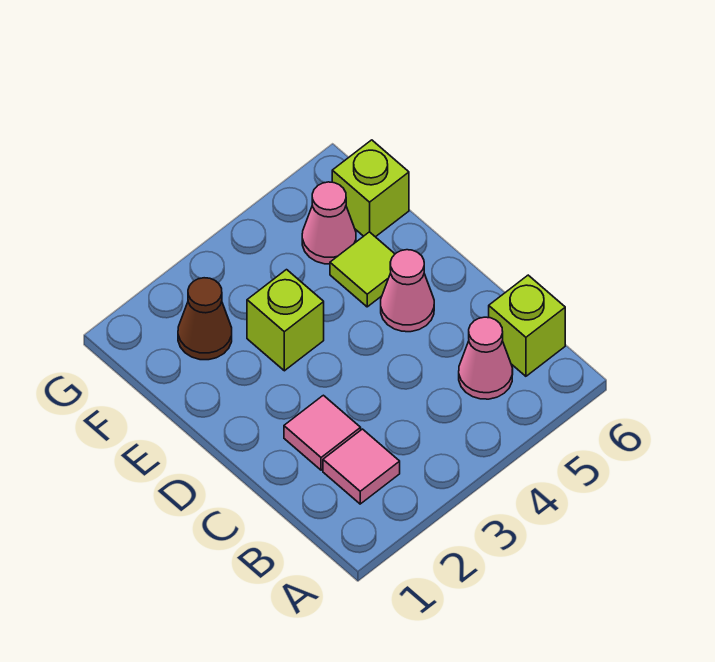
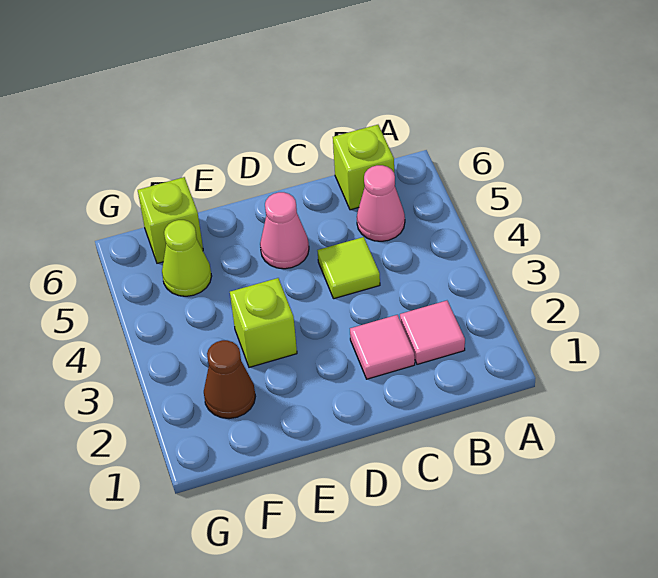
lime 1x1 tile [330,232,395,307] -> lime 1x1 tile moved to [317,237,380,299]
pink 1x1 cone [302,182,356,264] -> lime 1x1 cone [162,220,212,296]

